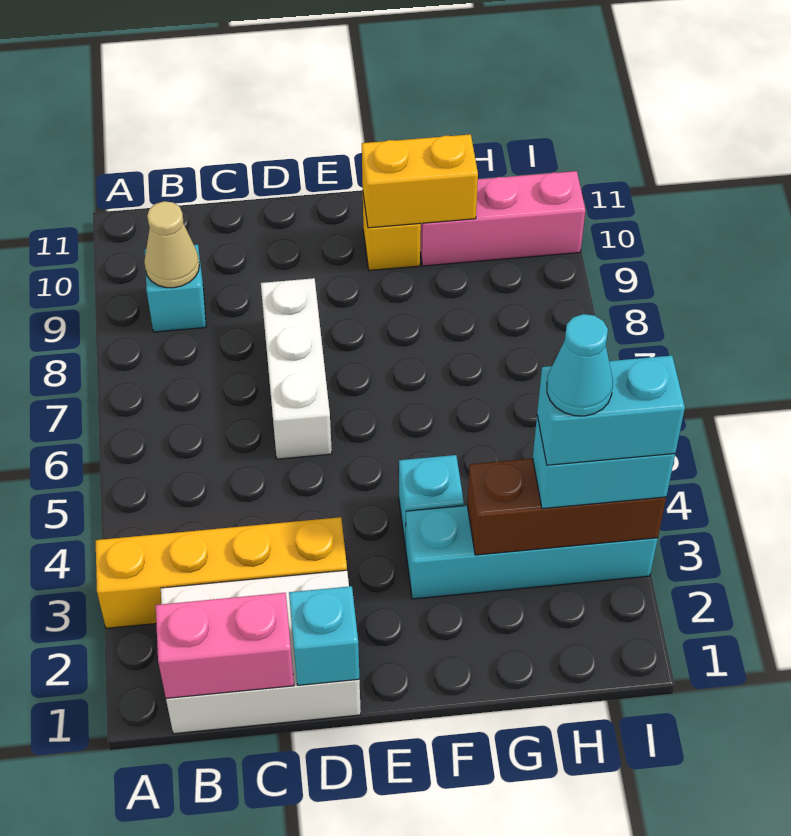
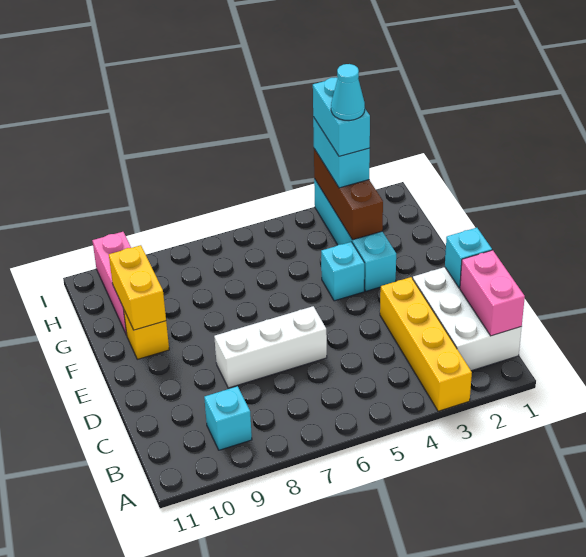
tan 1x1 cone [144,201,199,288] -> none

